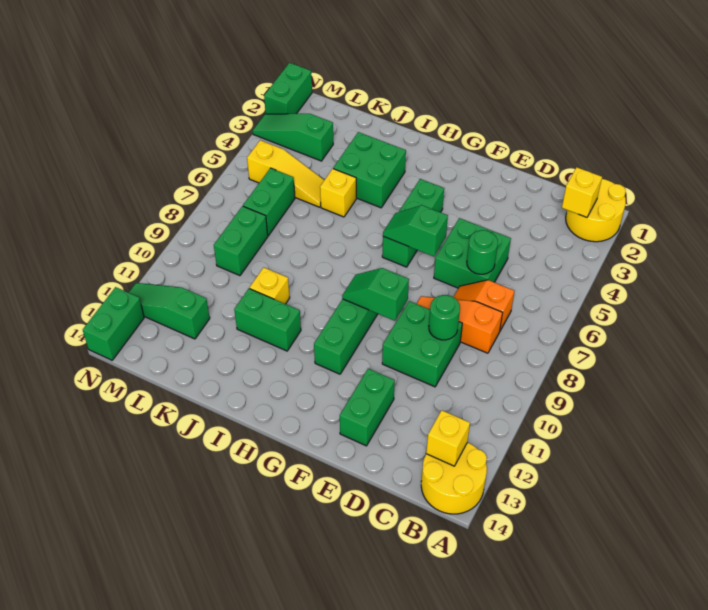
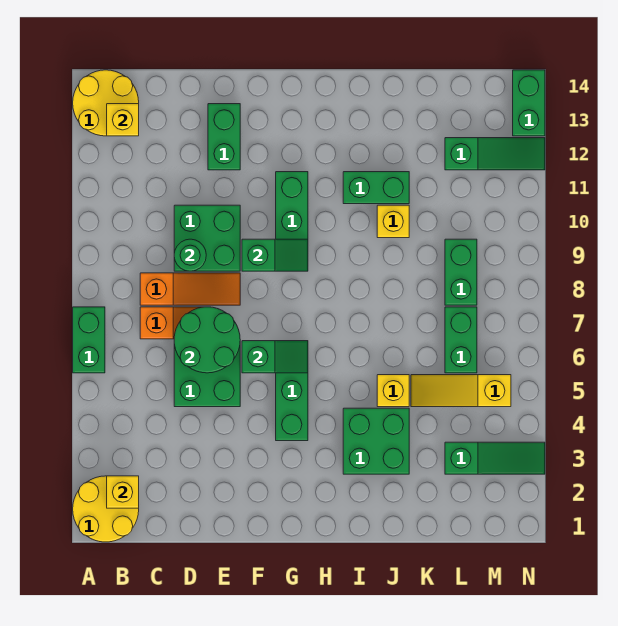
green 1x1 round brick [467,230,498,274] -> green 2x2 round brick [174,307,240,373]
green 1x2 brick [264,63,312,114] -> green 1x2 brick moved to [73,307,105,373]

